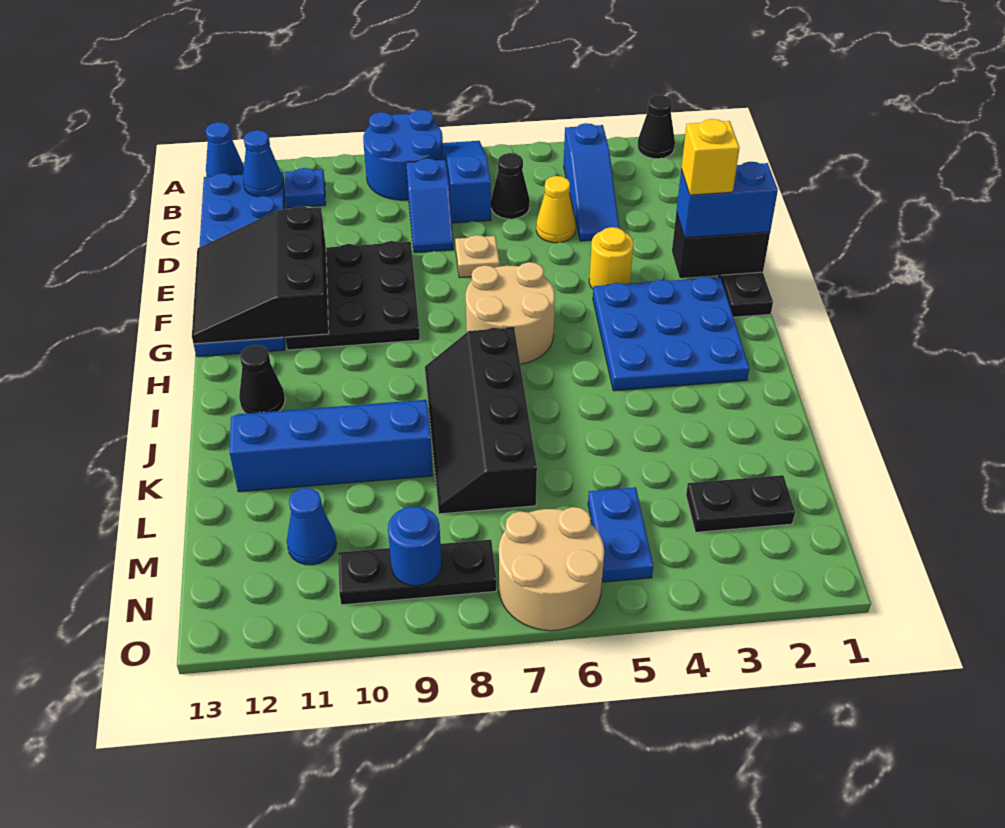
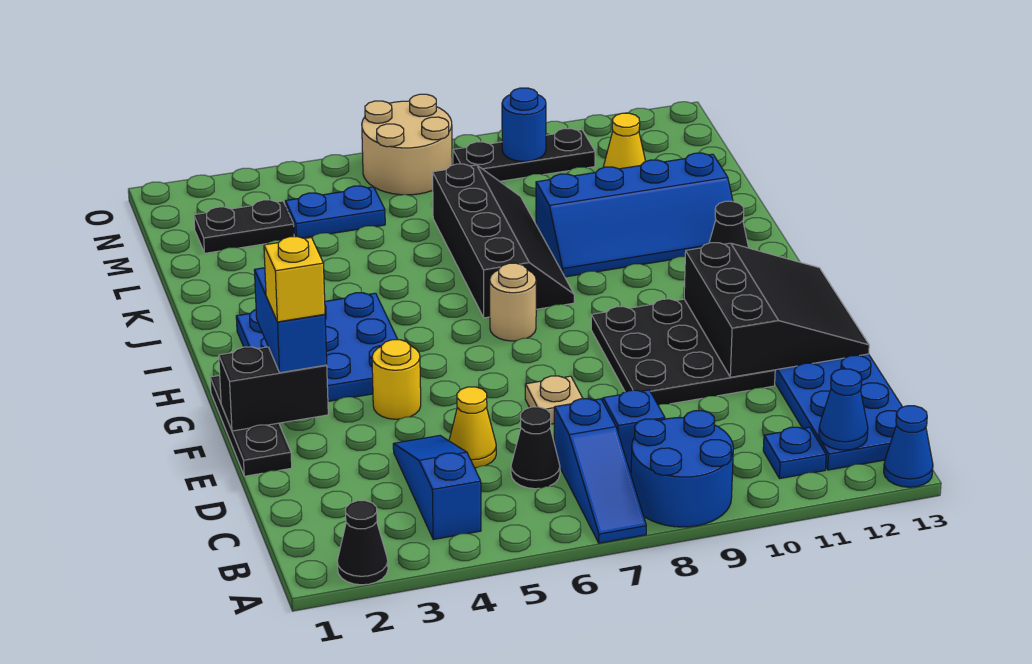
blue 1x2 brick [676,162,778,238] -> blue 1x2 brick turned to [254,268,327,373]
tan 2x2 round brick [466,262,555,364] -> tan 1x1 round brick [490,263,536,341]
blue 1x2 plate [588,487,653,582] -> blue 1x2 plate turned to [285,186,385,238]
blue 1x1 cone [287,488,337,565] -> yellow 1x1 cone [603,113,646,169]

